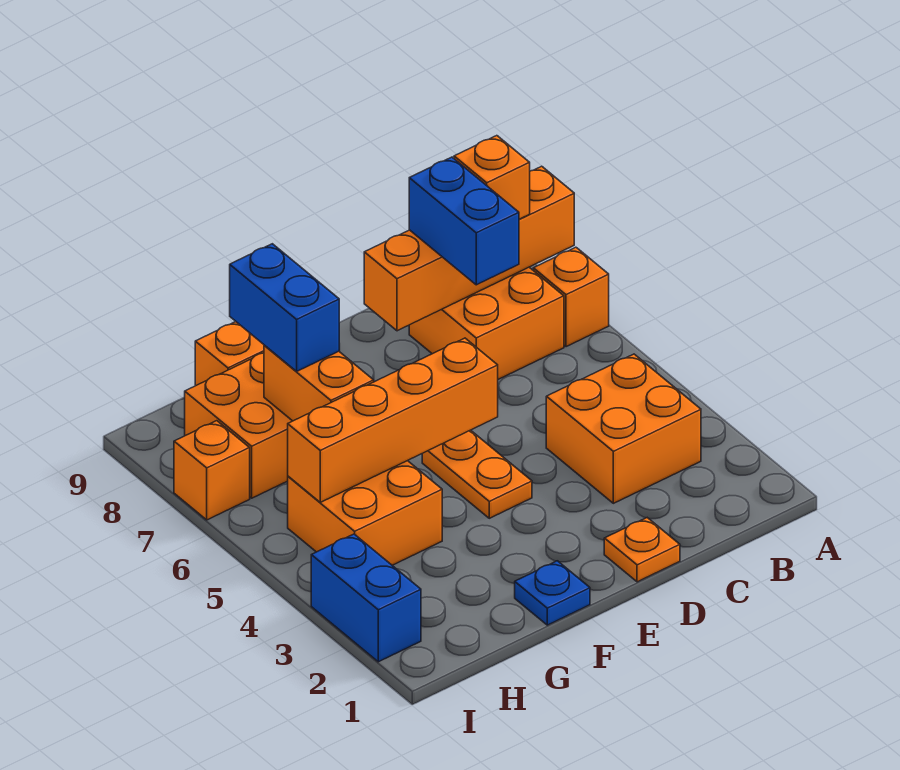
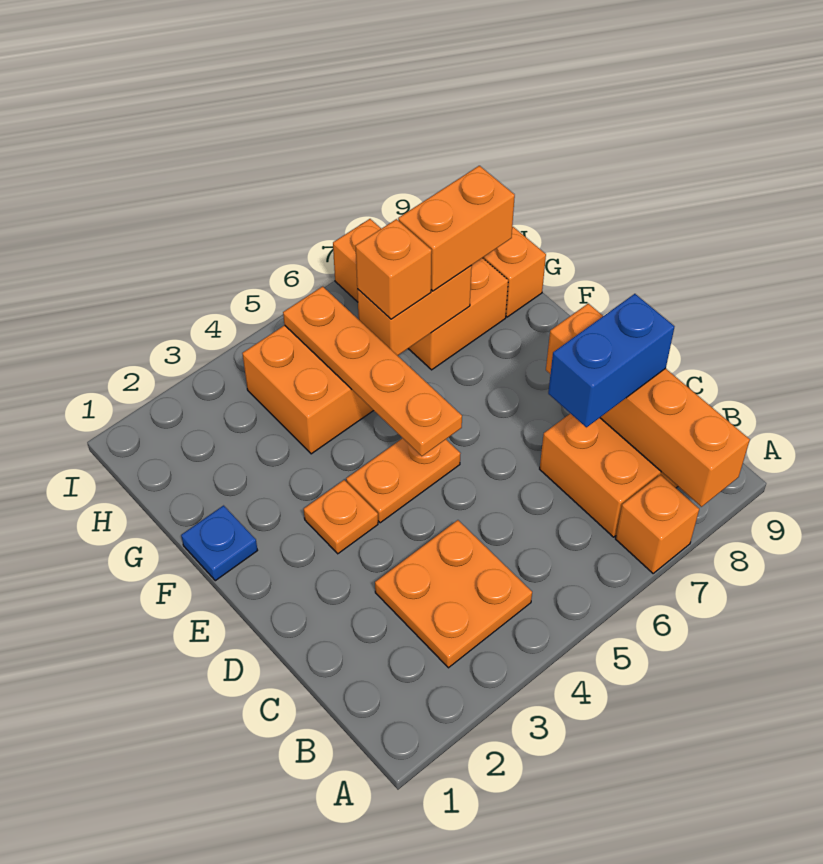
orange 2x2 brick [546,354,701,503] -> orange 2x2 plate [375,520,532,668]
orange 1x1 brick [454,136,530,219] -> orange 1x1 brick moved to [356,219,432,319]
orange 1x1 plate [604,518,680,582] -> orange 1x1 plate moved to [304,480,378,554]
orange 1x4 brick [288,338,498,502] -> orange 1x4 plate [283,286,462,456]
blue 1x2 brick [230,244,339,371] -> orange 1x2 brick [398,166,515,291]
blue 1x2 brick [311,534,421,662] -> none

